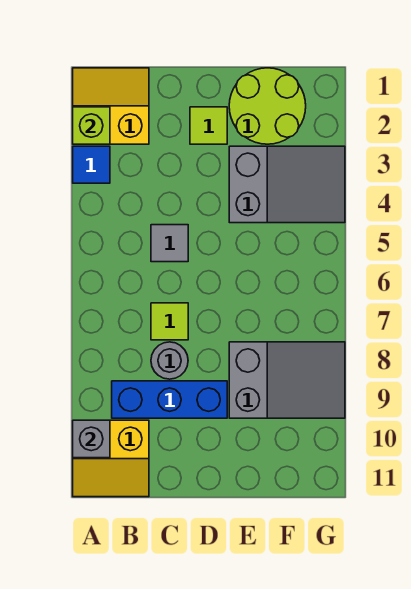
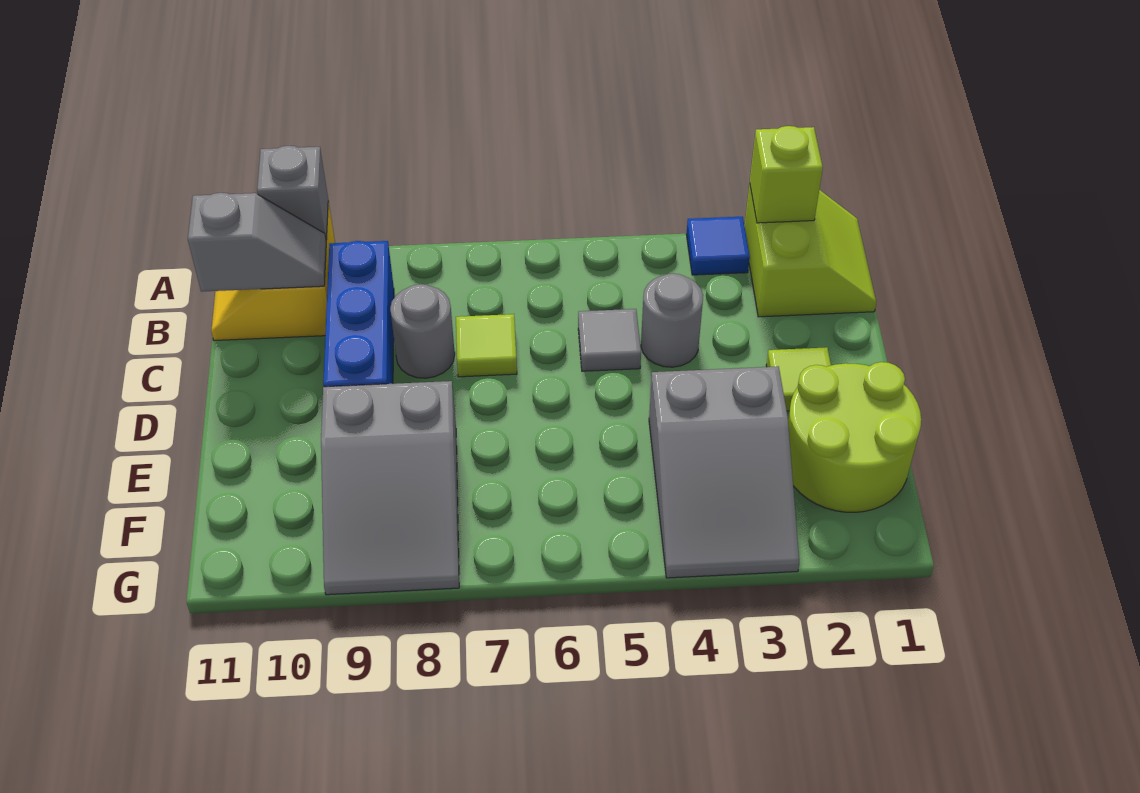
yellow 2x2 slope [73,68,149,144] -> lime 2x2 slope [745,184,876,317]
none -> grey 1x2 slope [188,193,326,292]
none -> grey 1x1 round brick [641,273,703,367]

